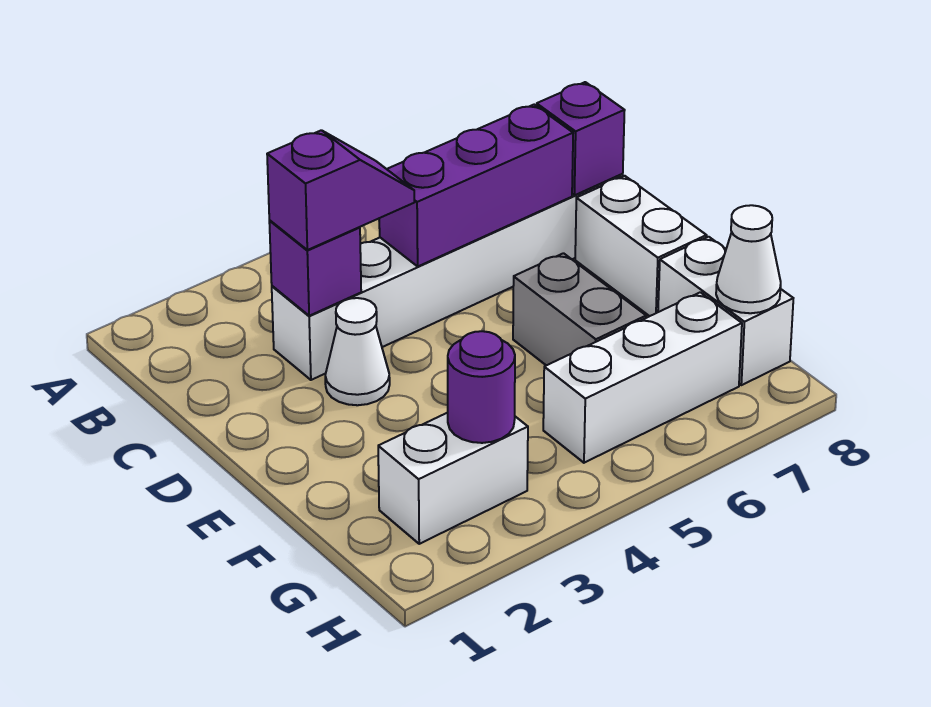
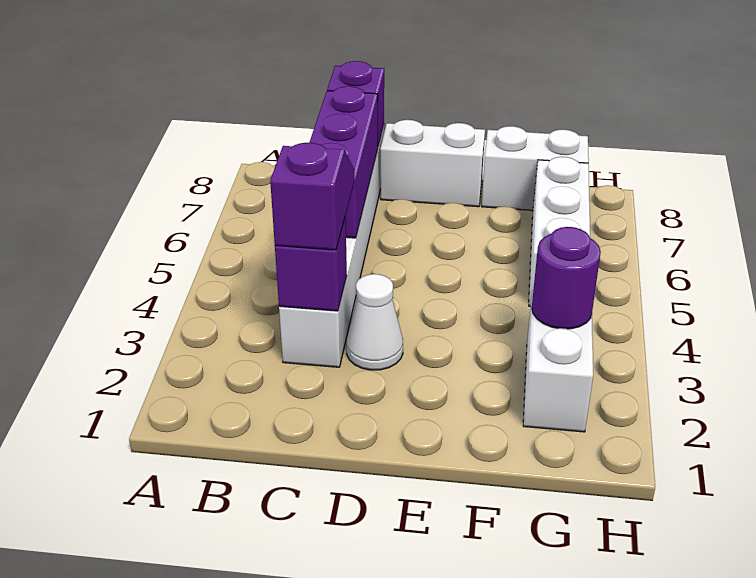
grey 1x2 brick [513,253,646,365] -> none
white 1x1 cone [716,205,781,313] -> none

